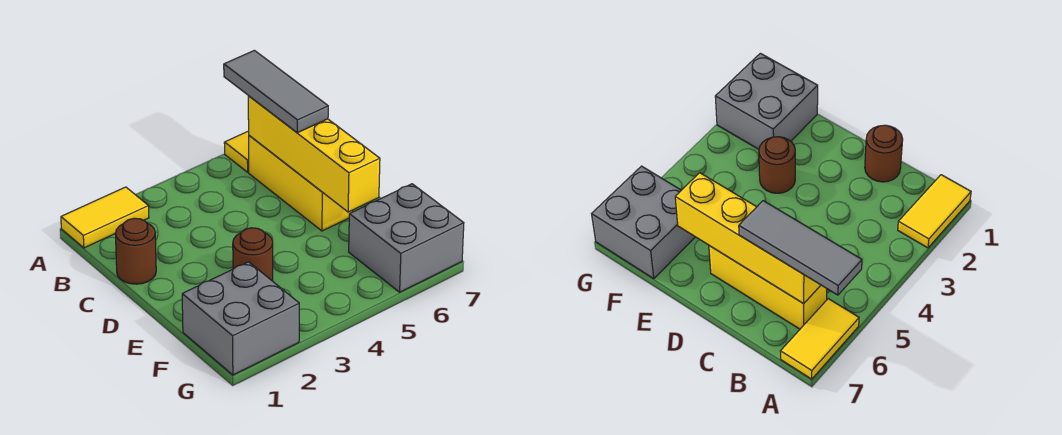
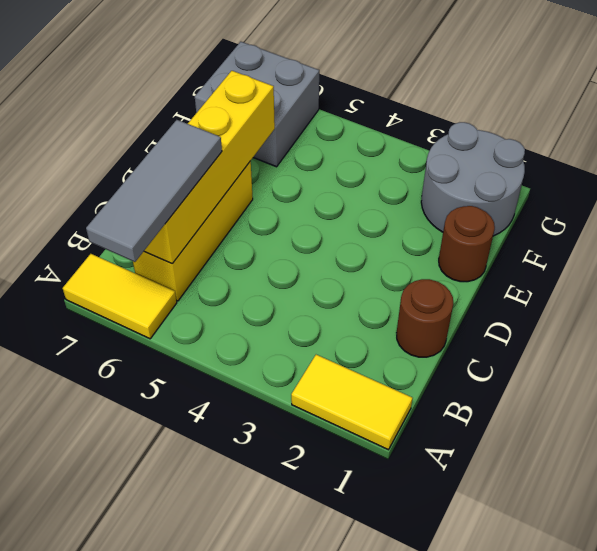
brown 1x1 round brick [233,228,273,281] -> brown 1x1 round brick moved to [439,206,495,282]
grey 2x2 brick [182,262,299,375] -> grey 2x2 round brick [421,122,525,236]

